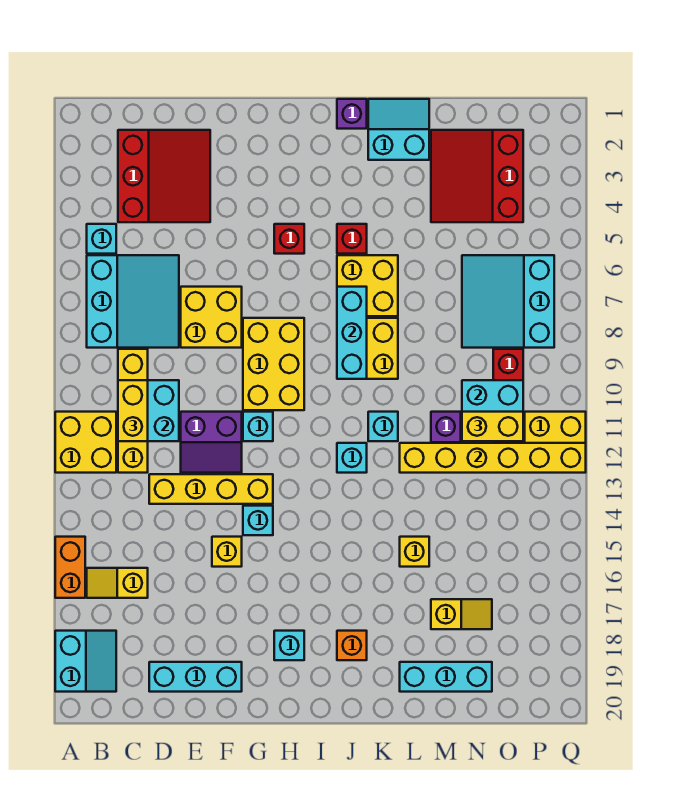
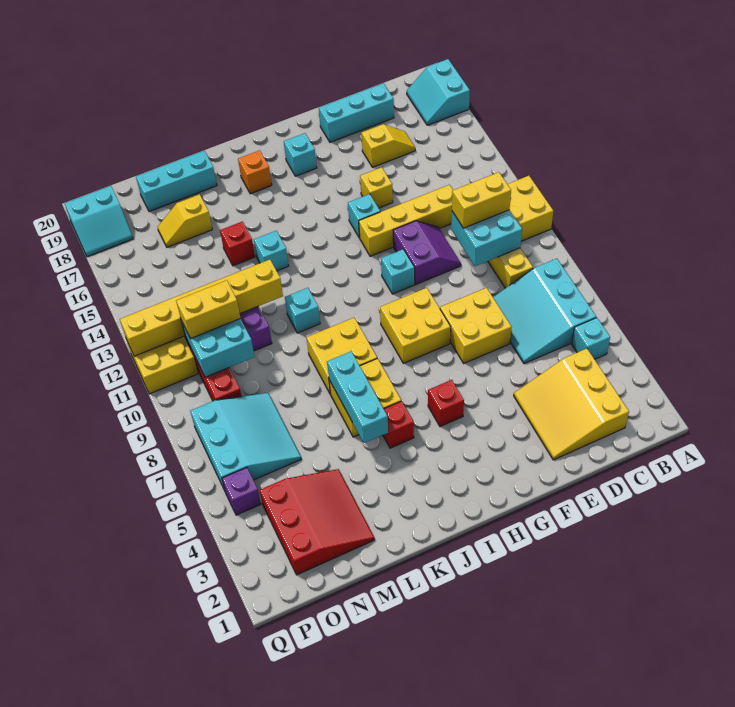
orange 1x2 brick [55,537,85,598] -> none
yellow 1x2 slope [87,568,148,598] -> yellow 1x2 slope moved to [362,124,415,167]
red 3x3 slope [118,130,210,222] -> yellow 3x3 slope [514,349,629,460]
yellow 1x2 brick [118,380,148,441] -> yellow 1x2 brick turned to [452,172,511,228]
purple 2x2 slope [181,412,242,473] -> purple 2x2 slope turned to [393,221,461,284]
yellow 2x3 brick [243,318,304,410] -> yellow 2x2 brick [380,288,451,363]
purple 1x1 brick [337,99,367,129] -> purple 1x1 brick moved to [222,467,261,515]
cyan 1x3 brick [337,287,367,379] -> cyan 1x3 brick moved to [327,351,388,443]
cyan 1x1 brick [337,443,367,473] -> cyan 1x1 brick moved to [254,231,289,271]
cyan 2x2 slope [368,99,429,160] -> cyan 2x2 slope moved to [65,186,133,257]
yellow 1x1 brick [400,537,429,567] -> red 1x1 brick [220,222,255,266]

